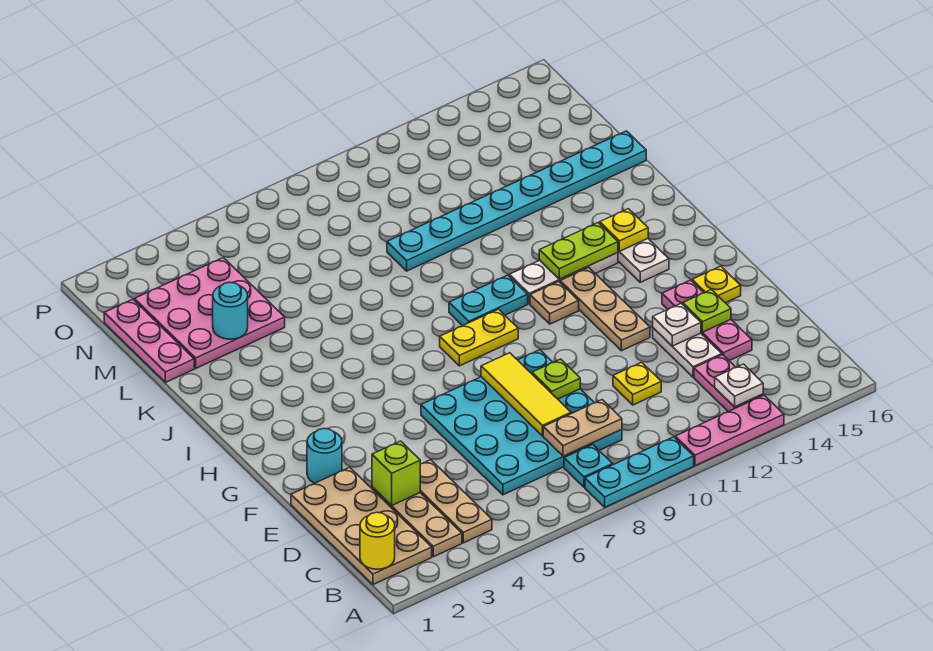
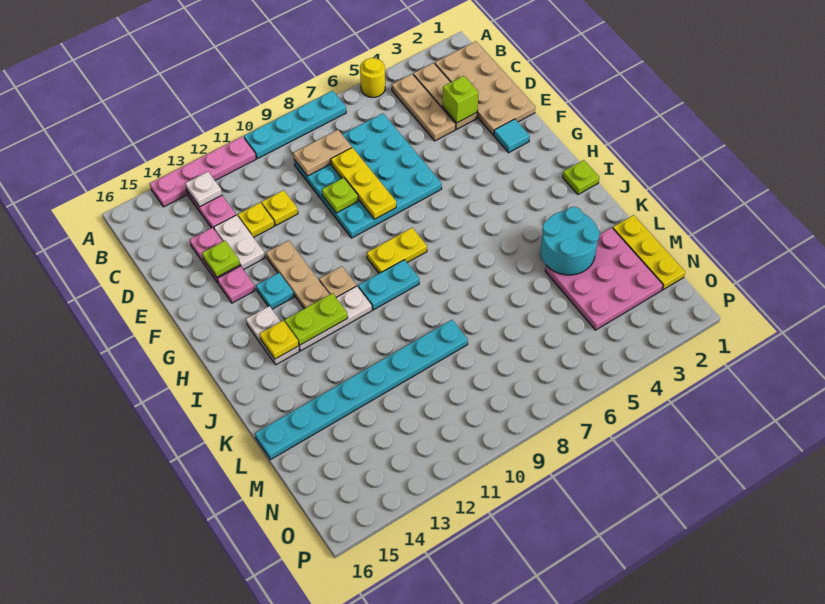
cyan 1x3 plate [585,437,694,507] -> cyan 1x4 plate [244,91,346,159]
pink 1x3 plate [675,395,784,466] -> pink 1x4 plate [150,136,256,207]
yellow 1x1 round brick [360,512,395,569] -> yellow 1x1 round brick moved to [360,58,385,97]
cyan 1x1 plate [564,445,613,487] -> cyan 1x1 plate moved to [256,273,294,309]
yellow 1x3 tile [481,353,571,436] -> yellow 1x3 plate [331,147,396,219]
white 1x1 plate [653,304,701,346] -> none
cyan 1x1 round brick [307,429,342,483] -> cyan 1x1 tile [494,119,530,153]
yellow 1x1 plate [692,266,741,303] -> yellow 1x1 plate moved to [238,203,274,238]
none -> lime 1x1 plate [563,160,599,195]
pink 1x3 plate [104,299,194,382] -> yellow 1x3 plate [613,215,685,290]
cyan 1x1 round brick [213,282,248,339] -> cyan 2x2 round brick [540,207,600,275]

